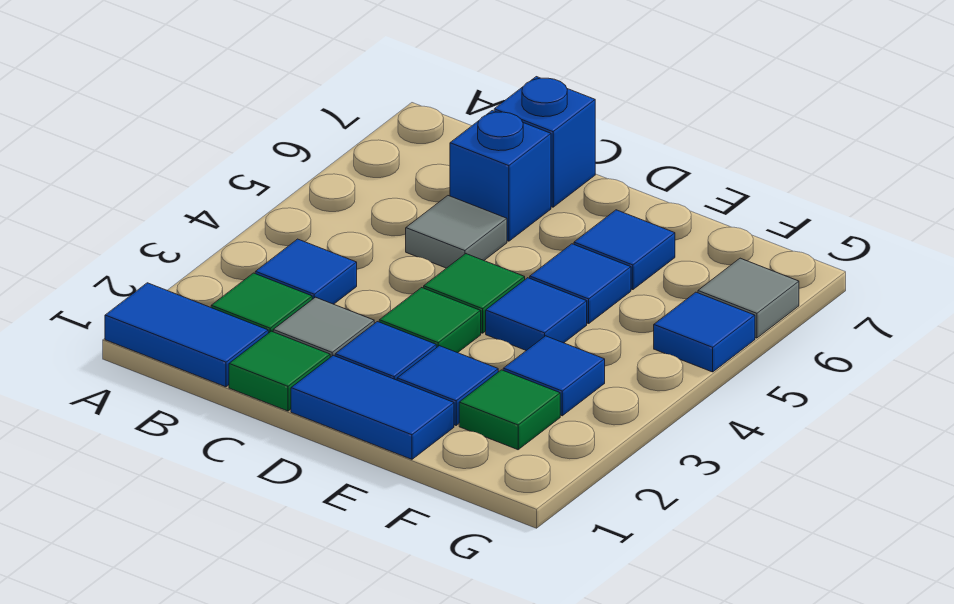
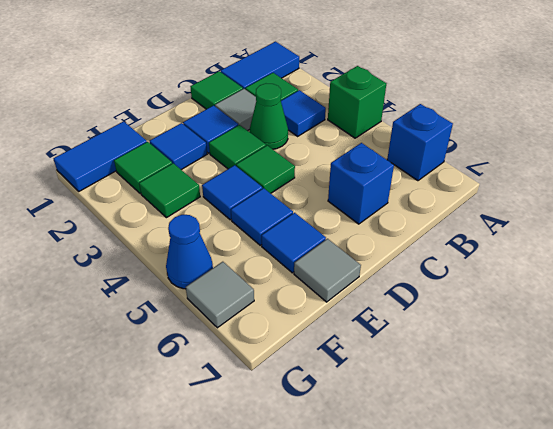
none -> green 1x1 brick [328,66,386,138]
none -> green 1x1 cone [249,84,288,149]
grey 1x1 tile [406,196,507,268] -> grey 1x1 tile moved to [294,239,361,302]
blue 1x1 brick [494,77,595,207] -> blue 1x1 brick moved to [387,104,453,181]
blue 1x2 tile [291,355,454,459] -> blue 1x2 tile moved to [53,121,147,191]
blue 1x1 tile [503,336,605,416] -> green 1x1 tile [139,163,200,218]
blue 1x1 tile [654,292,755,372] -> blue 1x1 cone [166,215,213,289]

